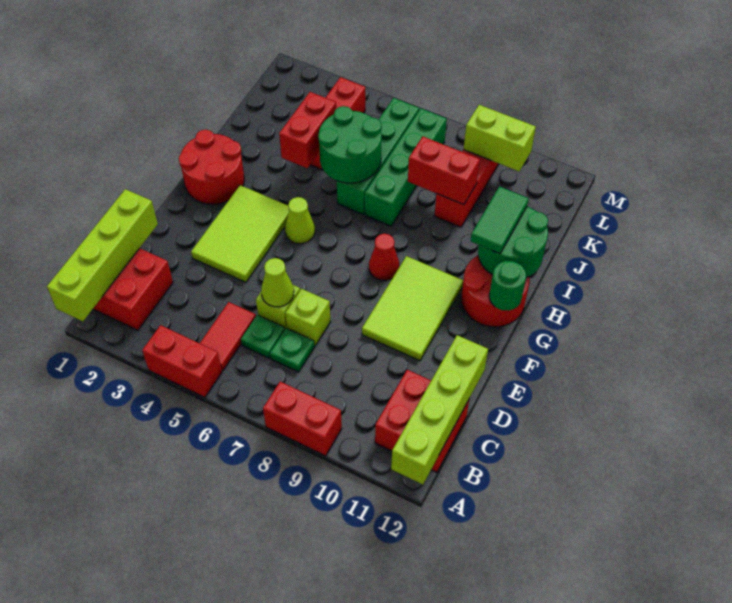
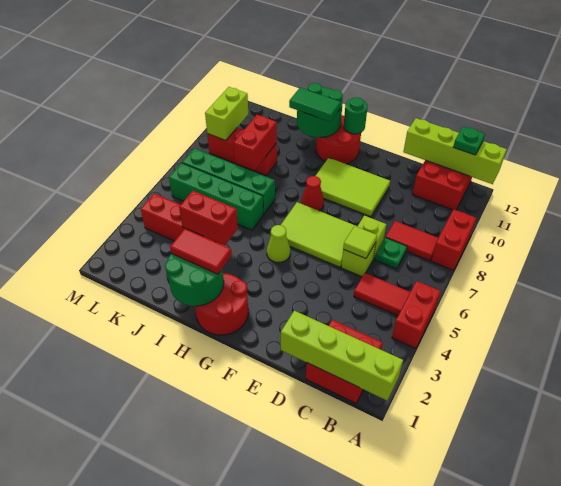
none -> red 1x2 tile [386,221,438,261]
green 1x1 plate [241,315,285,358] -> green 1x1 plate moved to [453,126,485,155]
lime 1x1 cone [261,258,294,307] -> lime 1x1 tile [343,226,377,259]
lime 2x3 tile [191,185,289,282] -> lime 2x3 tile moved to [281,202,357,267]
none -> red 1x2 tile [170,229,232,274]
green 2x2 round brick [318,106,382,183] -> green 2x2 round brick moved to [165,253,224,306]

